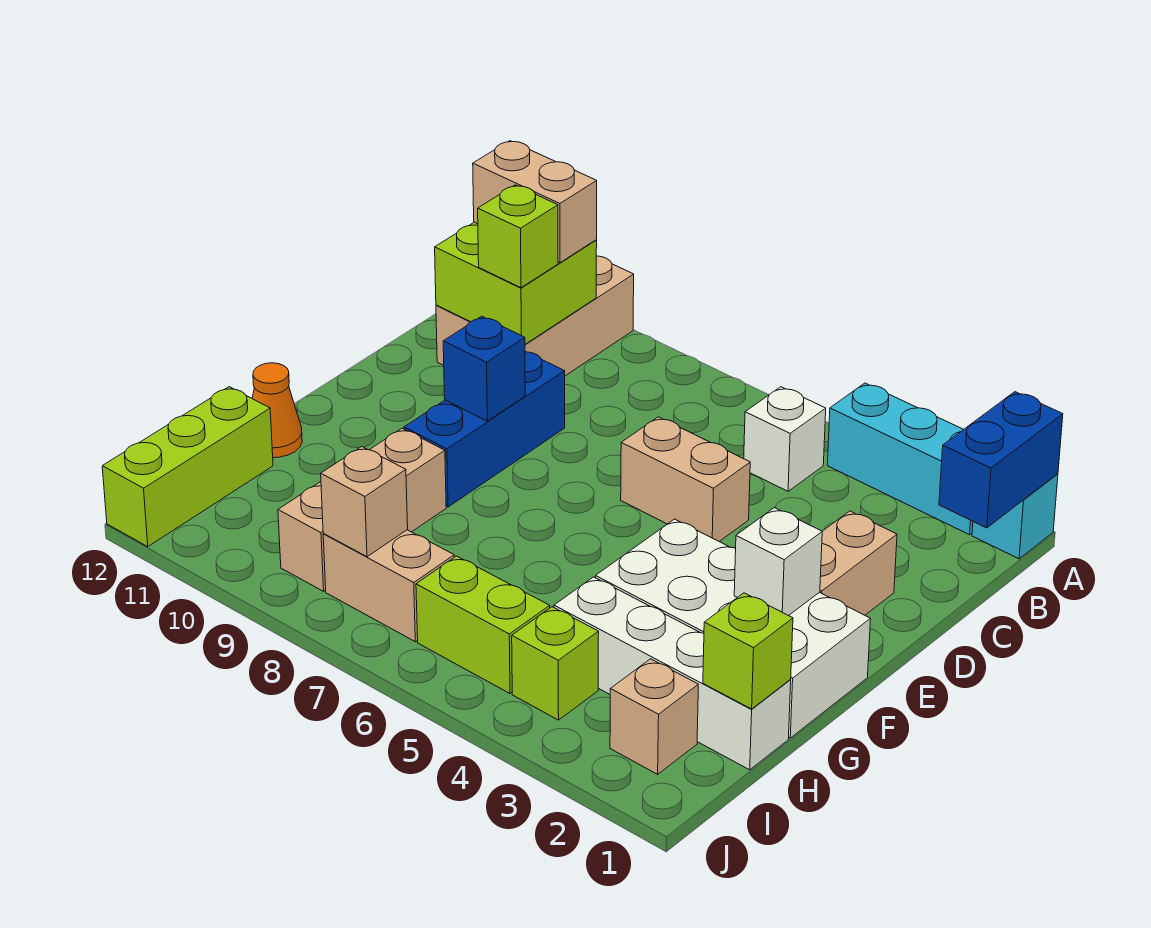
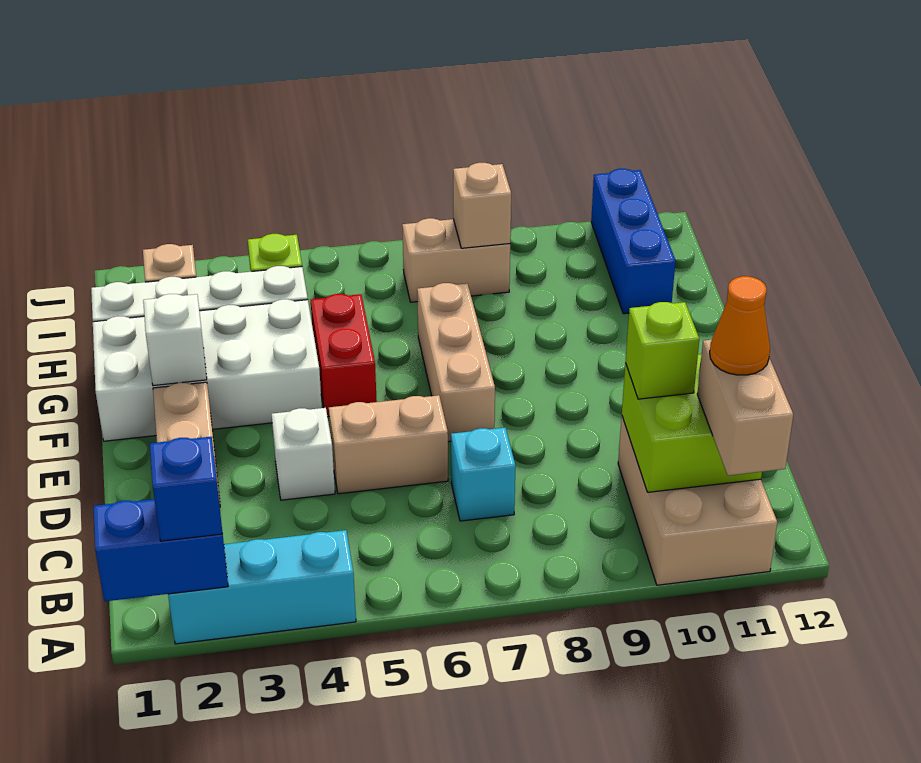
cyan 1x1 brick [972,474,1058,559] -> cyan 1x1 brick moved to [451,428,516,521]
blue 1x2 brick [939,392,1063,528] -> blue 1x2 brick turned to [93,499,228,601]
white 1x1 brick [744,387,826,491] -> white 1x1 brick moved to [271,408,335,500]
tan 1x2 brick [473,141,597,263] -> tan 1x2 brick turned to [697,340,793,476]
blue 1x3 brick [404,352,565,507] -> blue 1x3 brick moved to [591,169,676,314]
blue 1x1 brick [443,316,525,421] -> blue 1x1 brick moved to [150,437,222,541]
none -> red 1x2 brick [311,294,377,417]
tan 1x3 brick [278,428,446,591] -> tan 1x3 brick moved to [417,283,495,442]
orange 1x1 cone [252,363,302,458] -> orange 1x1 cone moved to [710,276,770,375]
lime 1x1 brick [703,593,793,709] -> none
lime 1x3 brick [102,387,273,546] -> none
lime 1x2 brick [416,556,550,693] -> none

